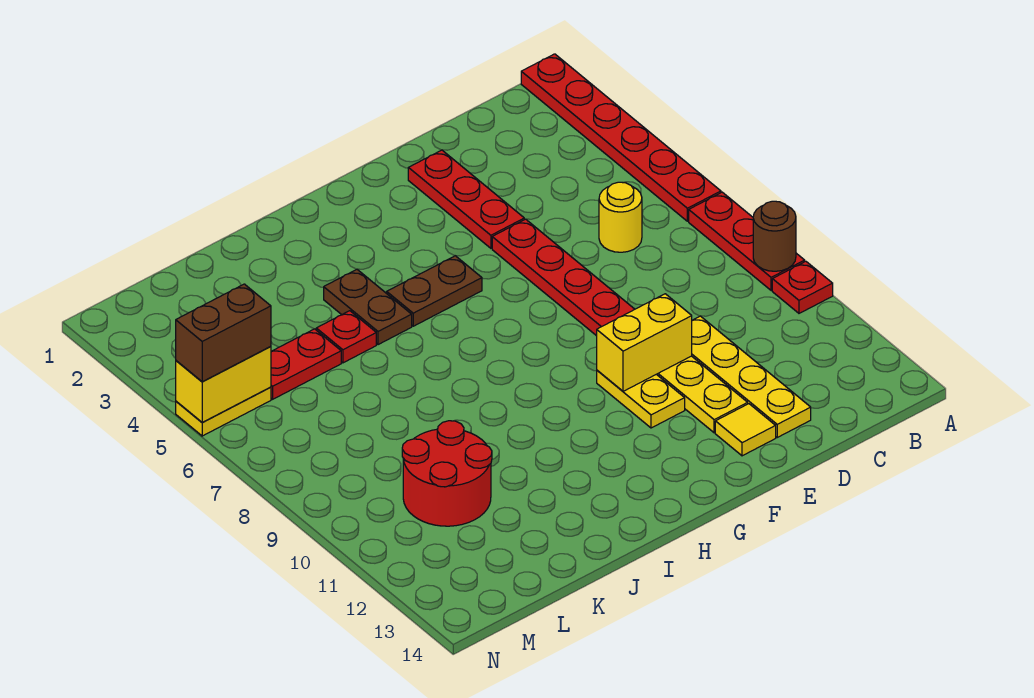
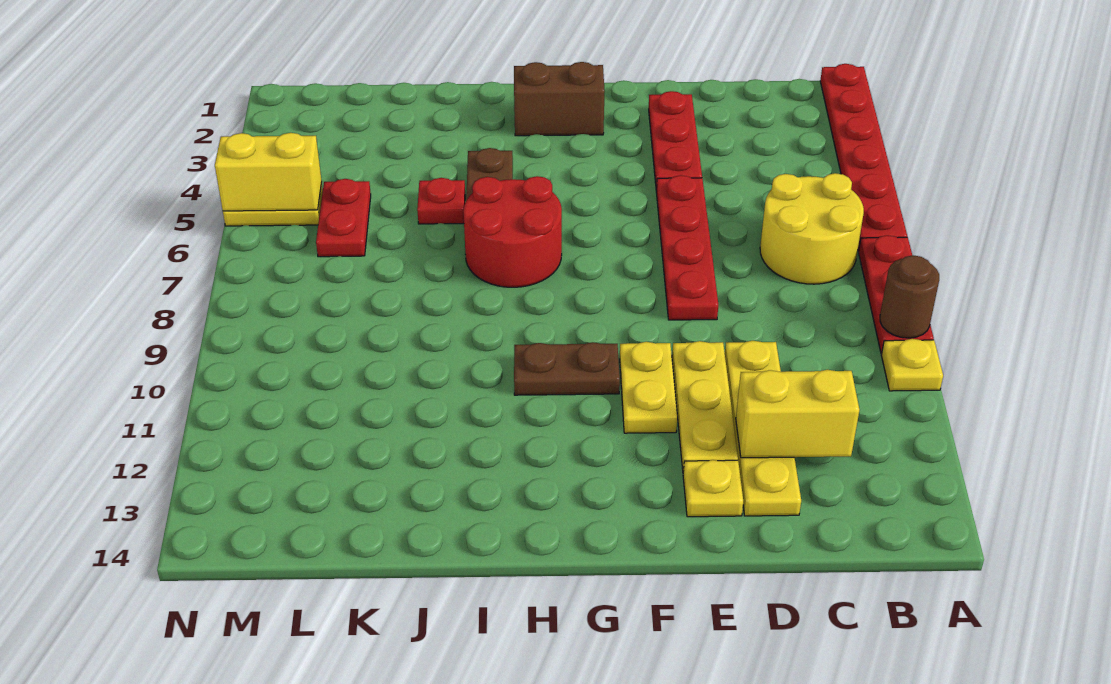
red 1x1 plate [772,261,833,313] -> yellow 1x1 plate [881,339,943,391]
yellow 1x1 round brick [599,182,642,252] -> yellow 2x2 round brick [760,173,864,284]
yellow 1x2 brick [597,294,692,391] -> yellow 1x2 brick moved to [736,370,860,458]
yellow 1x1 tile [715,404,776,456] -> yellow 1x1 plate [683,460,743,517]
brown 1x2 plate [387,256,482,326] -> brown 1x2 plate moved to [514,342,620,395]
red 1x2 plate [271,329,341,399] -> red 1x2 plate turned to [316,179,371,257]
red 2x2 round brick [402,421,492,526] -> red 2x2 round brick moved to [463,176,562,287]
brown 1x2 brick [176,284,271,382] -> brown 1x2 brick moved to [514,62,605,136]

